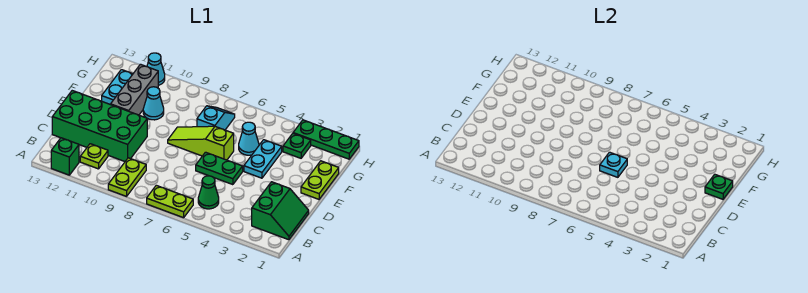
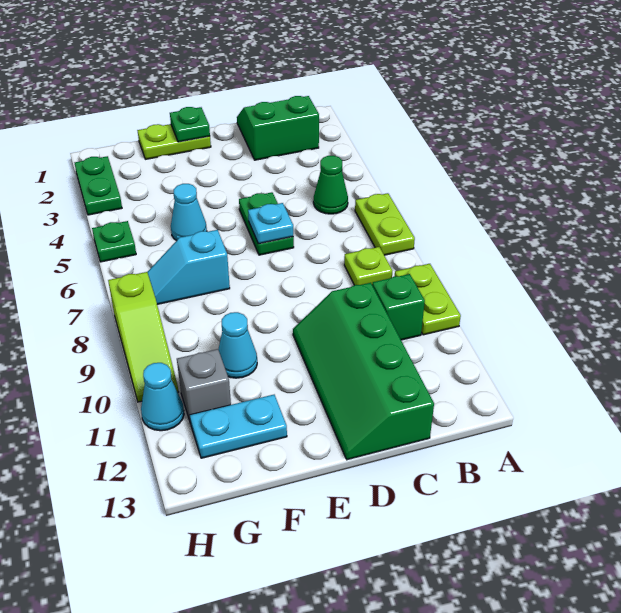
lime 1x2 plate [108,158,146,196] -> lime 1x2 plate turned to [395,264,461,335]
green 1x1 brick [51,138,79,175] -> green 1x1 brick moved to [372,274,425,340]
lime 1x1 plate [80,144,108,169] -> lime 1x1 plate moved to [344,247,392,285]
green 2x4 brick [52,91,147,161] -> green 2x4 slope [293,283,434,460]
cyan 1x2 plate [244,140,282,178] -> none
lime 1x3 slope [168,126,234,160] -> lime 1x3 slope moved to [108,272,178,402]
grey 1x3 brick [111,64,158,115] -> grey 1x1 brick [177,349,231,423]
green 1x1 plate [283,134,311,158] -> green 1x1 plate moved to [92,221,136,262]
green 1x3 plate [293,120,359,159] -> green 1x2 plate [75,156,122,215]

